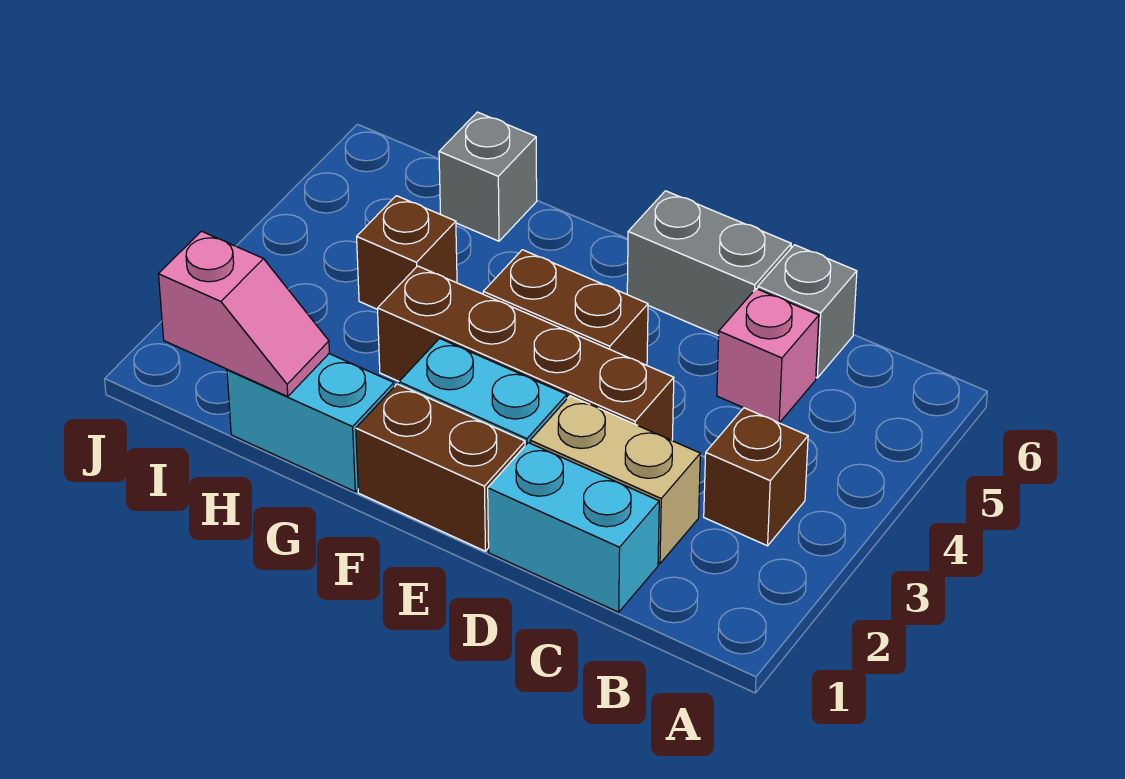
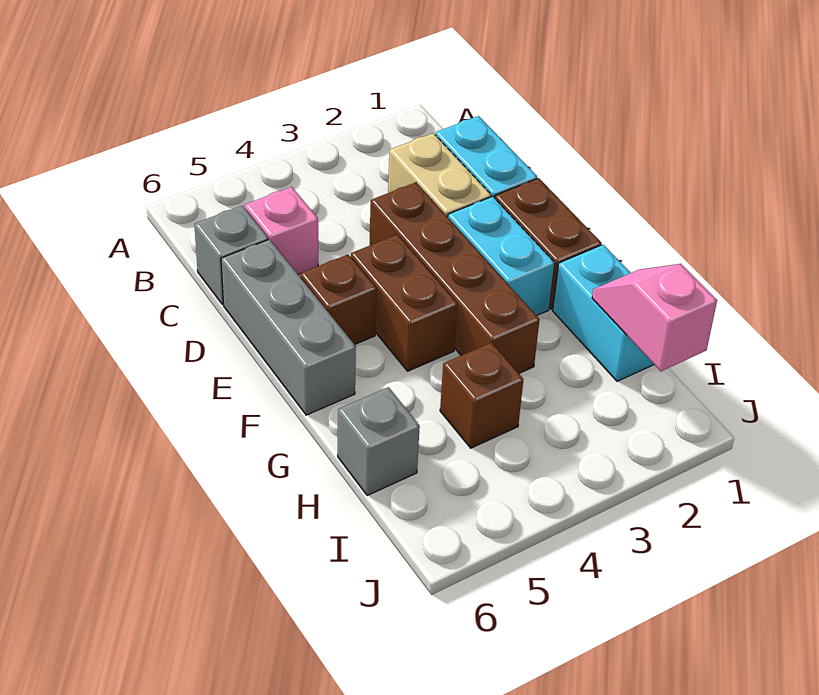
brown 1x1 brick [704,408,808,546] -> brown 1x1 brick moved to [300,254,377,345]
grey 1x2 brick [627,191,791,336] -> grey 1x3 brick [221,239,356,415]

